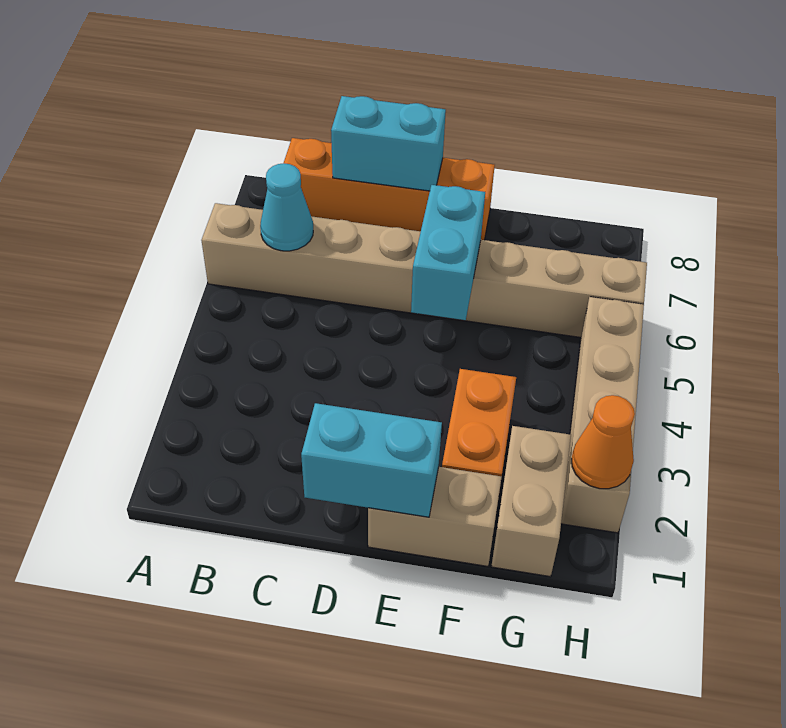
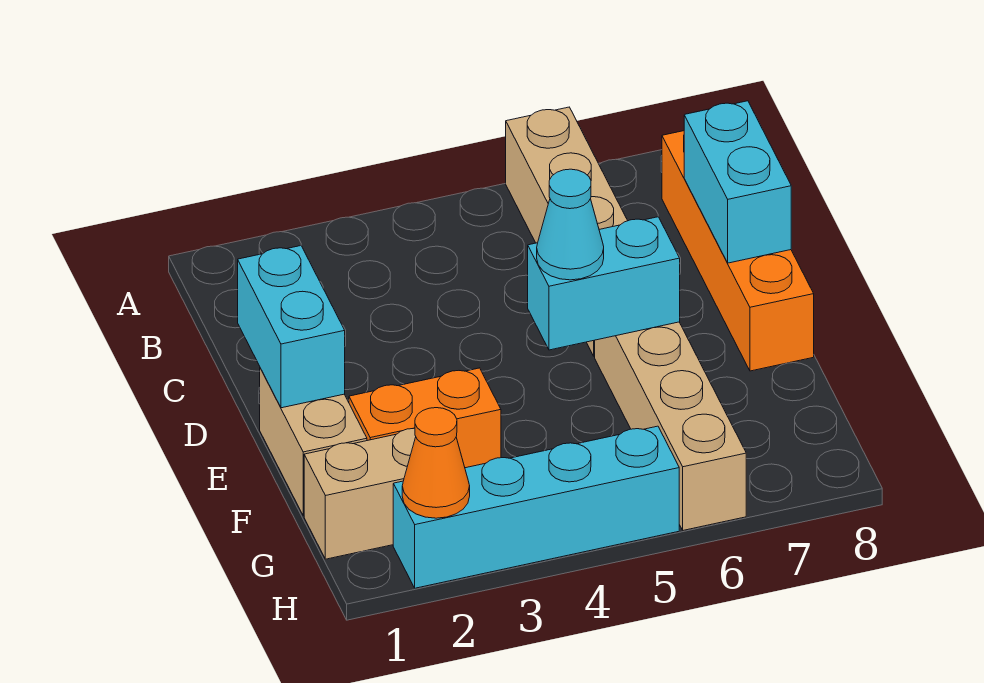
cyan 1x1 cone [260,163,313,251] -> cyan 1x1 cone moved to [537,169,604,280]
tan 1x4 brick [561,297,644,533] -> cyan 1x4 brick [393,426,679,588]

